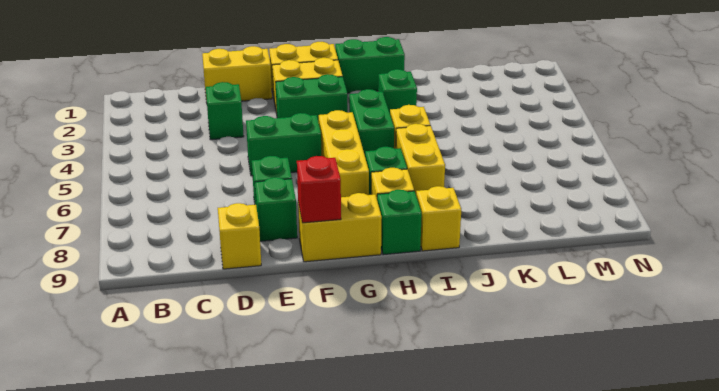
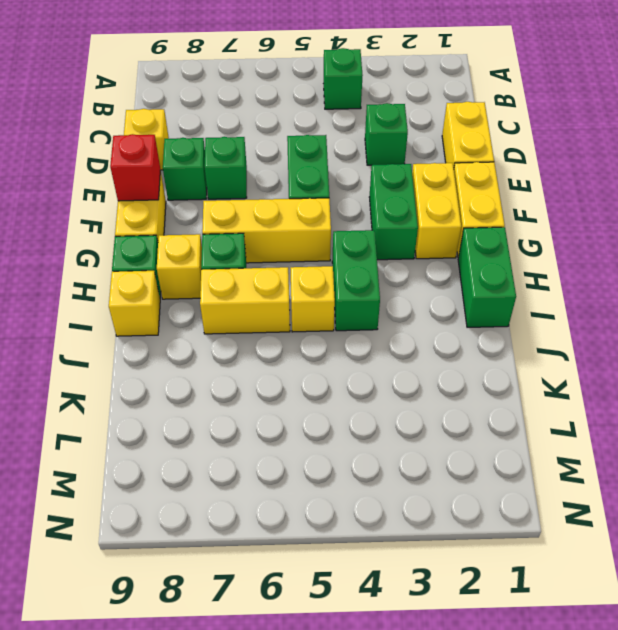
green 1x2 brick [349,89,394,155] -> green 1x2 brick turned to [332,230,380,331]
green 1x1 brick [378,69,417,113] -> green 1x1 brick moved to [324,48,363,109]

